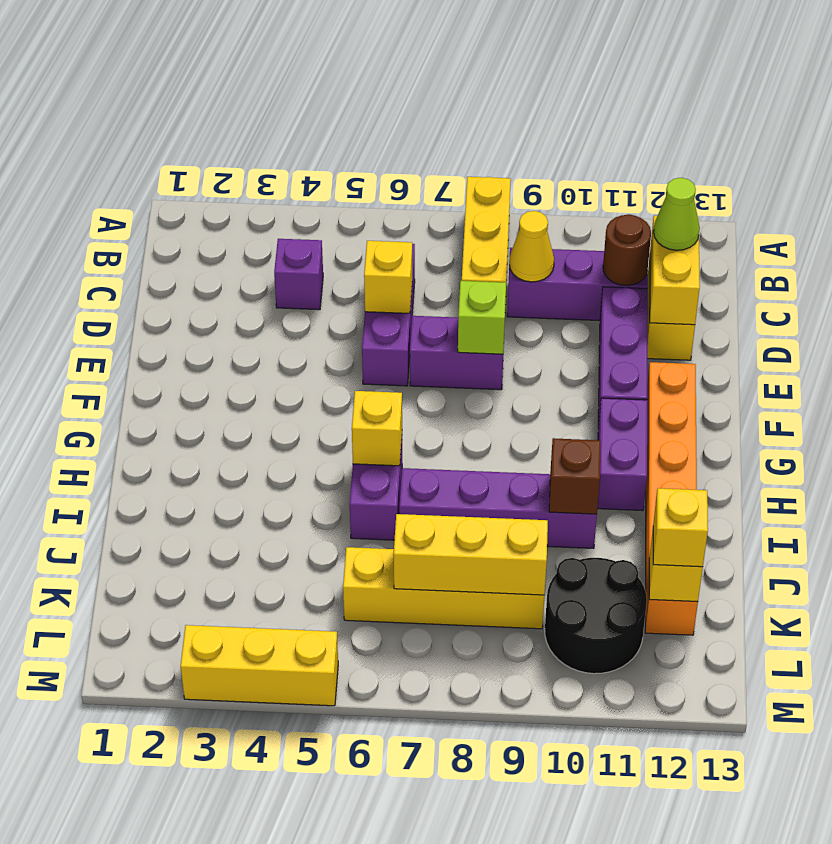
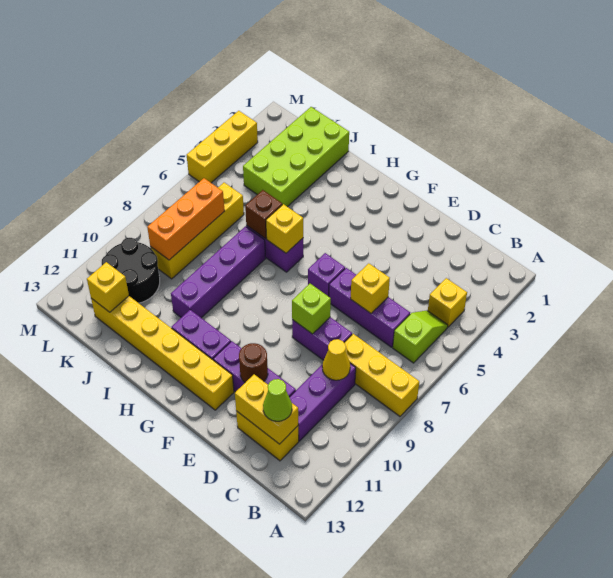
none -> lime 1x2 slope [393,311,448,363]
purple 1x1 brick [274,239,323,310] -> purple 1x1 brick moved to [308,253,345,296]
brown 1x1 round brick [603,214,651,286] -> brown 1x1 round brick moved to [239,343,268,382]
purple 1x2 brick [410,316,504,390] -> purple 1x2 brick turned to [292,317,352,360]
orange 1x6 brick [645,362,698,635] -> yellow 1x6 brick [91,296,234,410]
brown 1x1 brick [549,438,600,514] -> brown 1x1 brick moved to [245,190,282,239]
none -> lime 2x4 brick [243,107,349,207]
yellow 1x3 brick [394,514,548,595] -> orange 1x3 brick [147,178,225,260]
yellow 1x1 brick [653,488,708,567] -> yellow 1x1 brick moved to [428,278,467,327]

